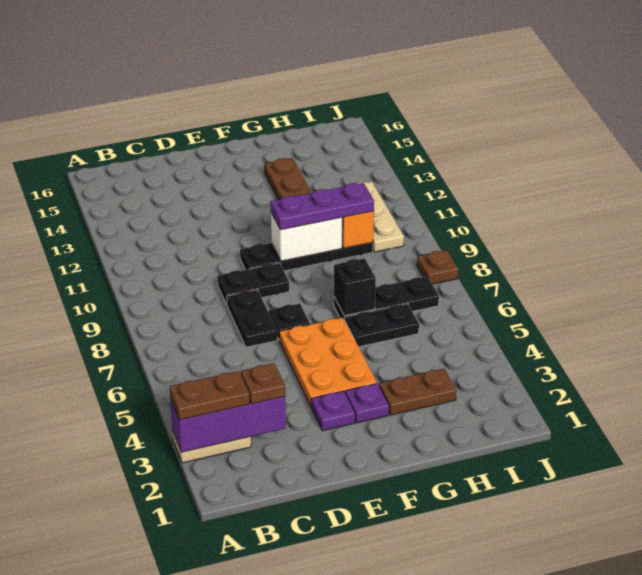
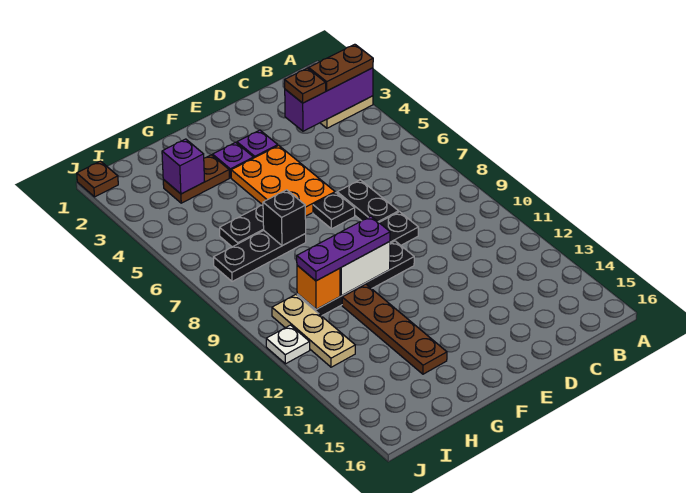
none -> purple 1x1 brick [162,139,205,194]
brown 1x1 plate [417,250,458,284] -> brown 1x1 plate moved to [77,161,118,197]
none -> white 1x1 plate [266,325,310,364]

